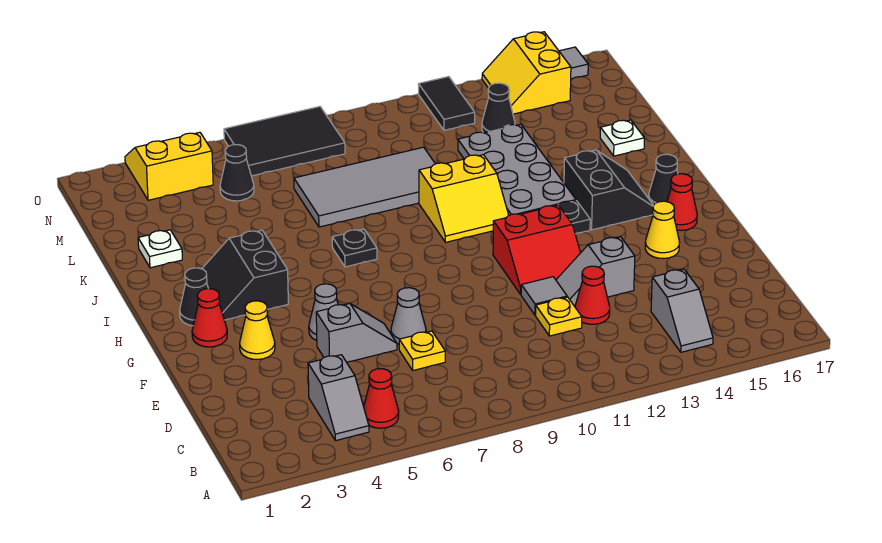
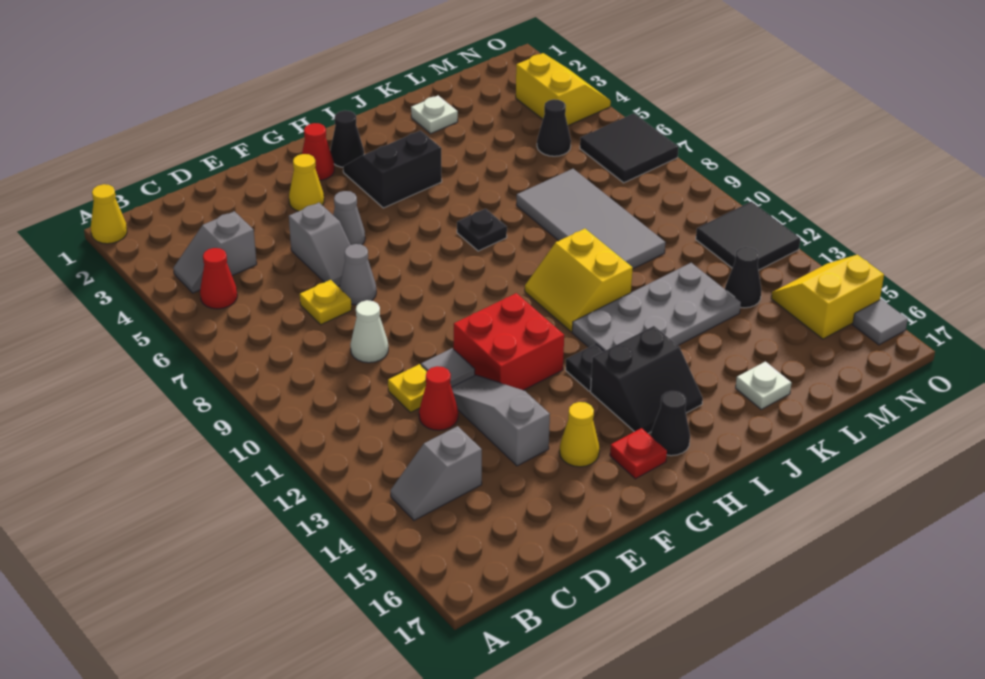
none -> yellow 1x1 cone [91,184,127,244]
none -> white 1x1 cone [350,300,388,363]
grey 1x2 slope [556,237,635,305] -> grey 1x3 slope [452,375,550,466]
red 2x2 slope [493,205,580,294] -> red 2x2 brick [454,293,564,390]
red 1x1 cone [667,174,697,230] -> red 1x1 plate [610,428,667,479]
black 2x3 tile [224,107,345,176] -> black 2x2 tile [580,114,678,183]
black 1x2 tile [418,77,475,130] -> black 2x2 tile [696,202,800,270]

